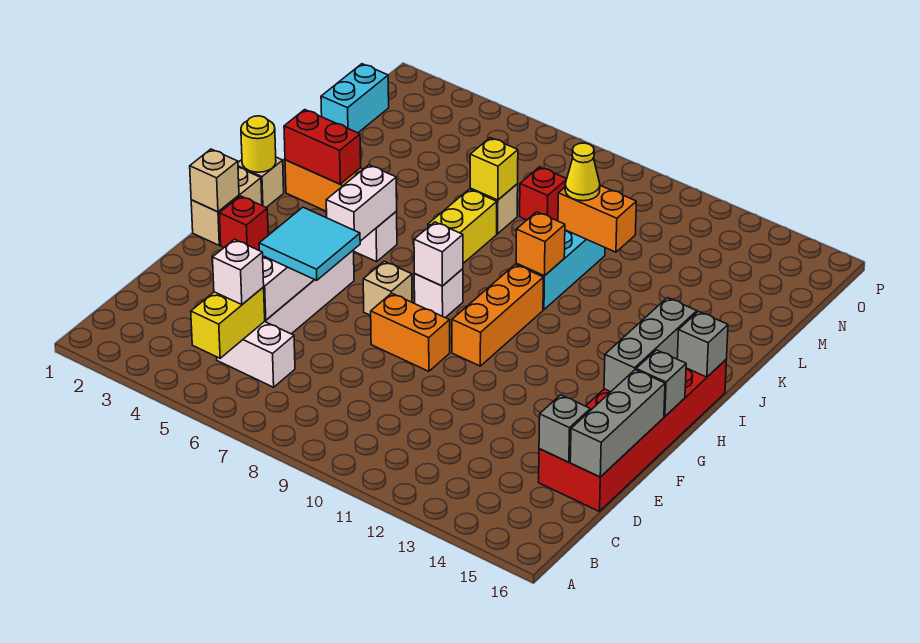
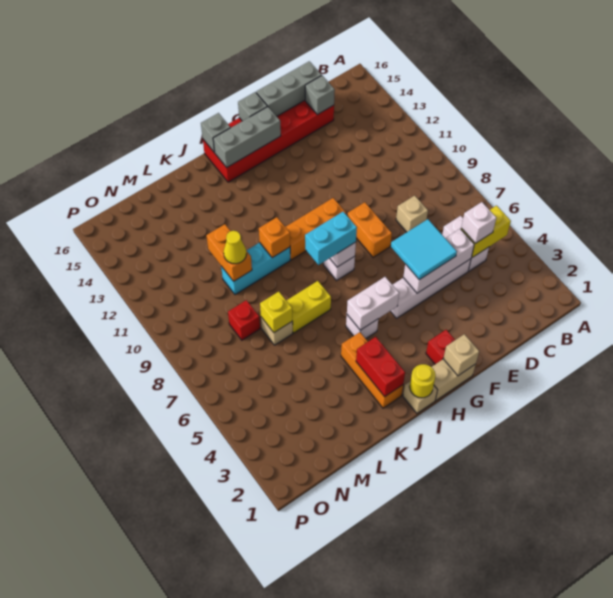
tan 1x1 brick [363,261,412,316] -> tan 1x1 brick moved to [396,196,428,232]
cyan 1x2 brick [321,64,389,133] -> cyan 1x2 brick moved to [305,212,357,265]

